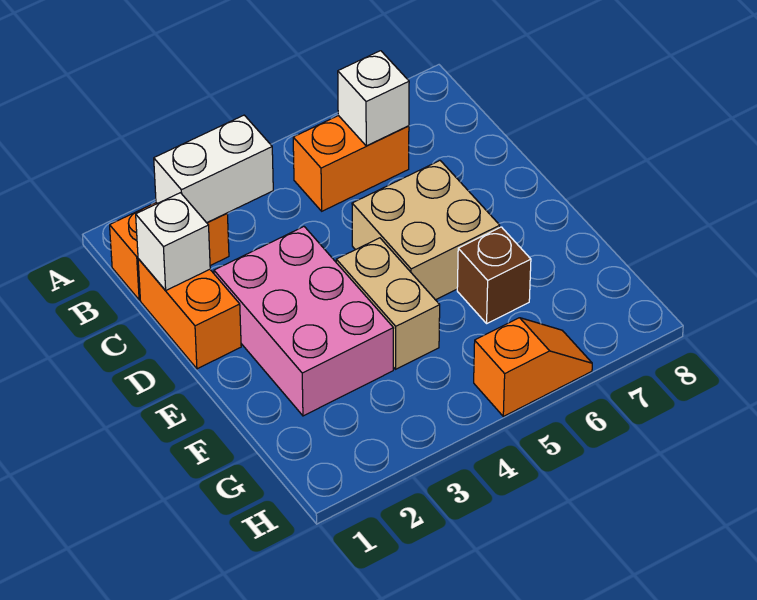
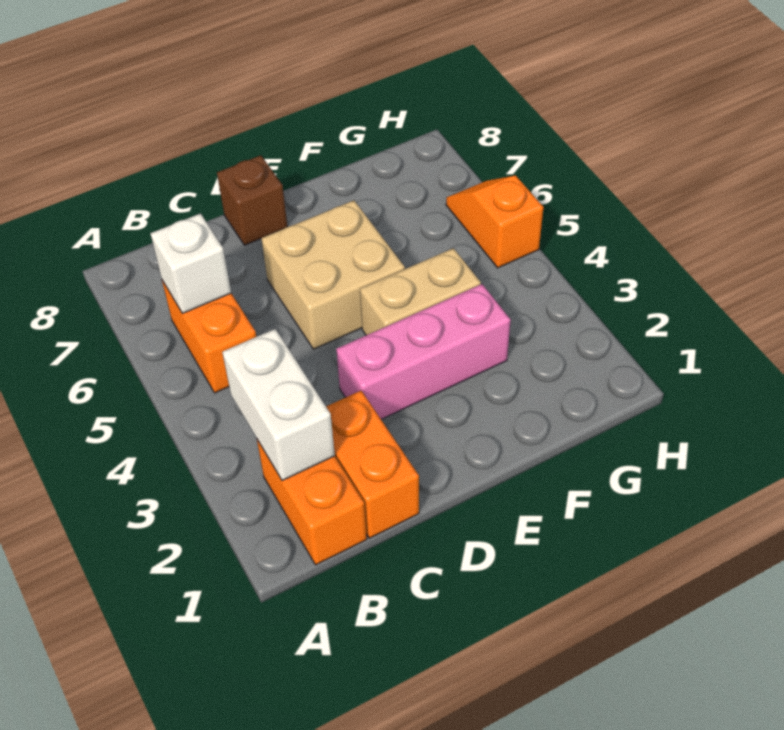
orange 1x2 brick [138,259,241,369] -> orange 1x2 brick turned to [326,391,419,538]
white 1x1 brick [136,193,210,290] -> none
pink 2x3 brick [214,227,394,416] -> pink 1x3 brick [336,284,511,419]
brown 1x1 brick [457,227,531,323] -> brown 1x1 brick moved to [217,155,288,245]

